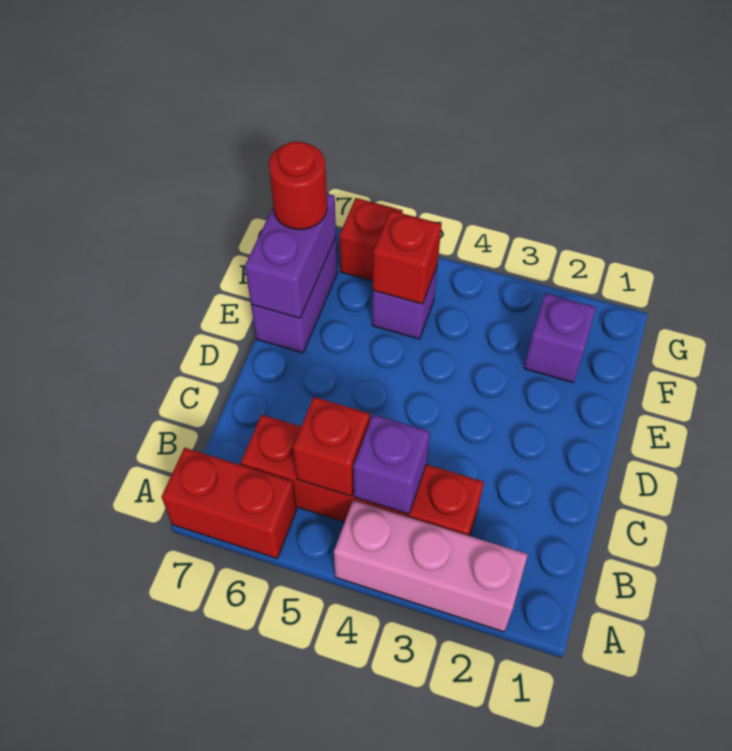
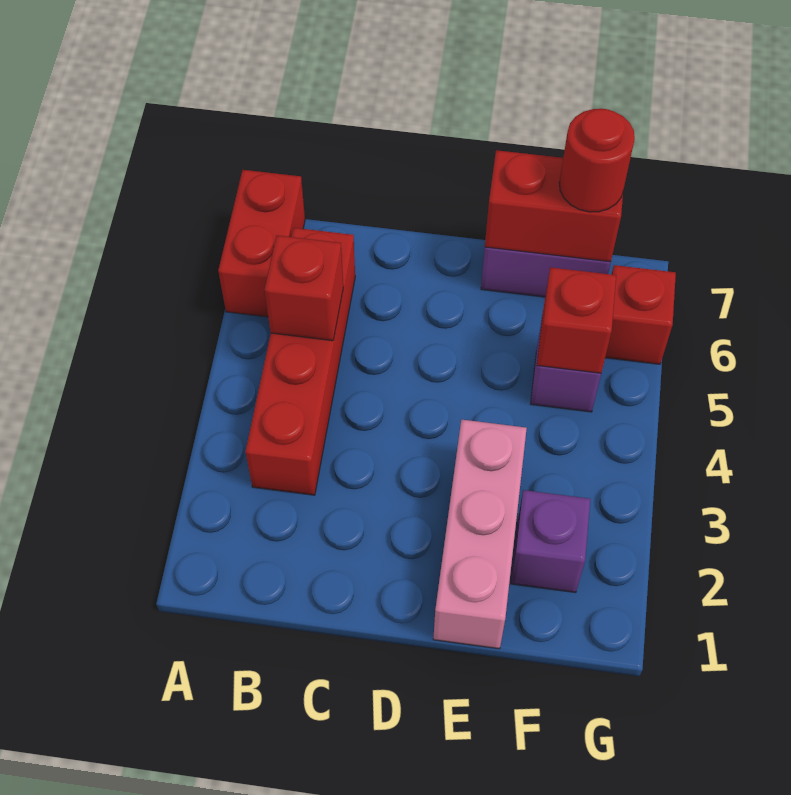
pink 1x3 brick [334,500,528,632] -> pink 1x3 brick moved to [433,420,527,649]
purple 1x1 brick [353,415,430,514] -> none
purple 1x2 brick [245,194,336,318] -> red 1x2 brick [485,150,623,262]

